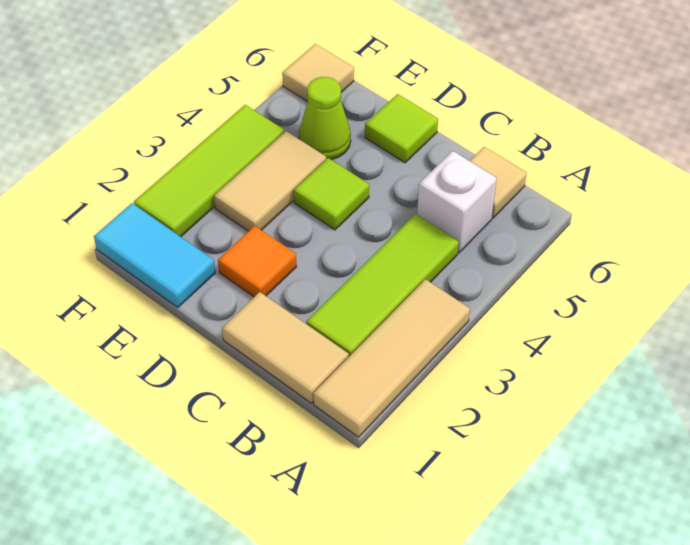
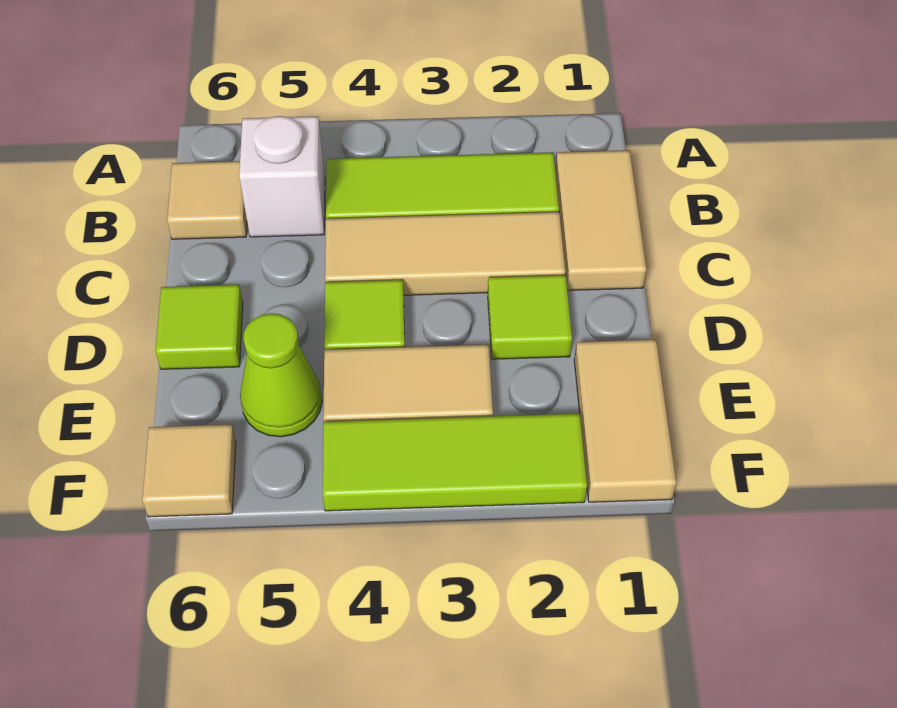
tan 1x3 tile [313,279,470,437] -> tan 1x3 tile moved to [325,212,565,295]
orange 1x1 tile [218,226,297,297] -> lime 1x1 tile [488,275,572,359]
cyan 1x2 tile [94,203,215,308] -> tan 1x2 tile [574,340,676,502]

